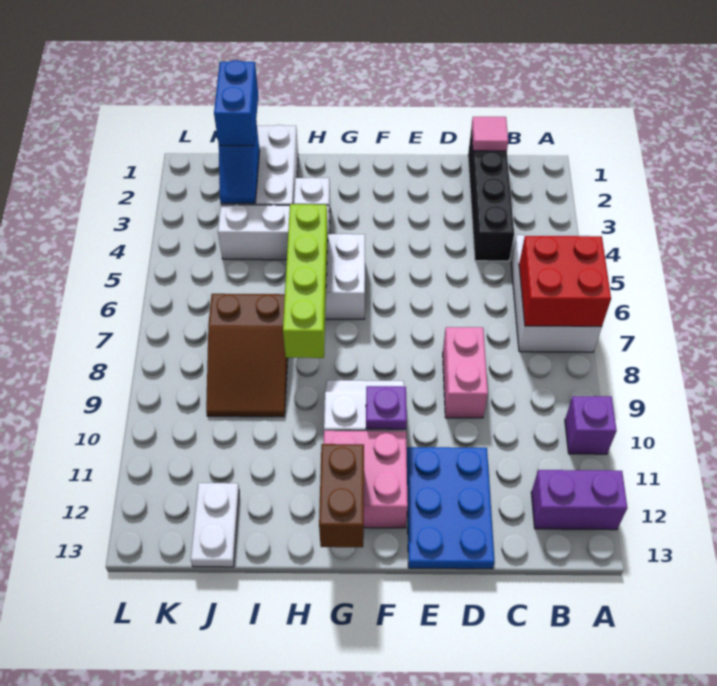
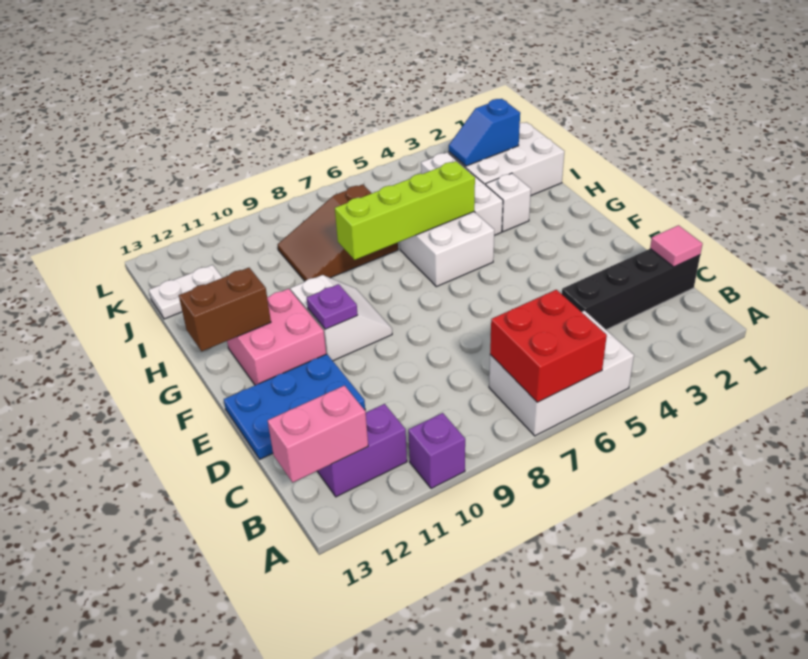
purple 1x2 brick [531,470,627,530] -> purple 1x2 brick turned to [317,404,407,497]
pink 1x2 brick [443,327,488,418] -> pink 1x2 brick moved to [268,385,368,482]
blue 1x2 brick [214,60,258,146] -> none

